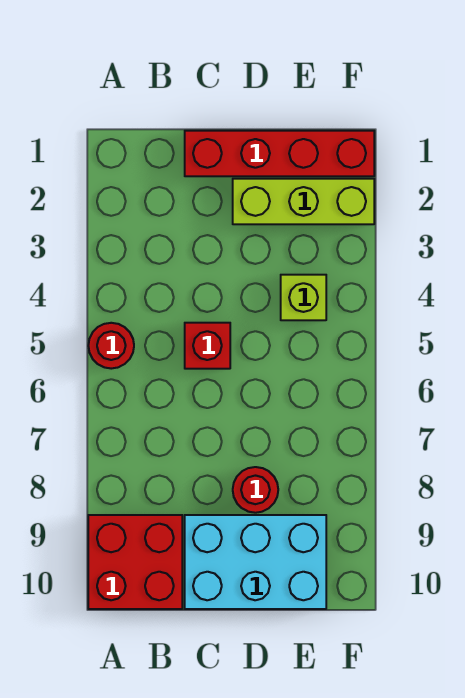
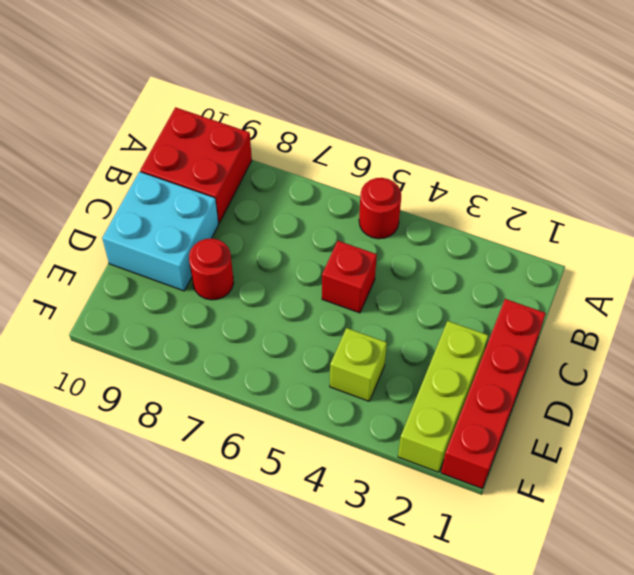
cyan 2x3 brick [185,515,326,609] -> cyan 2x2 brick [102,172,219,291]

